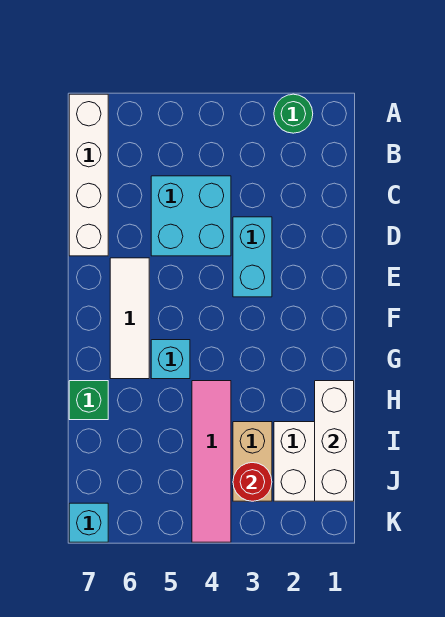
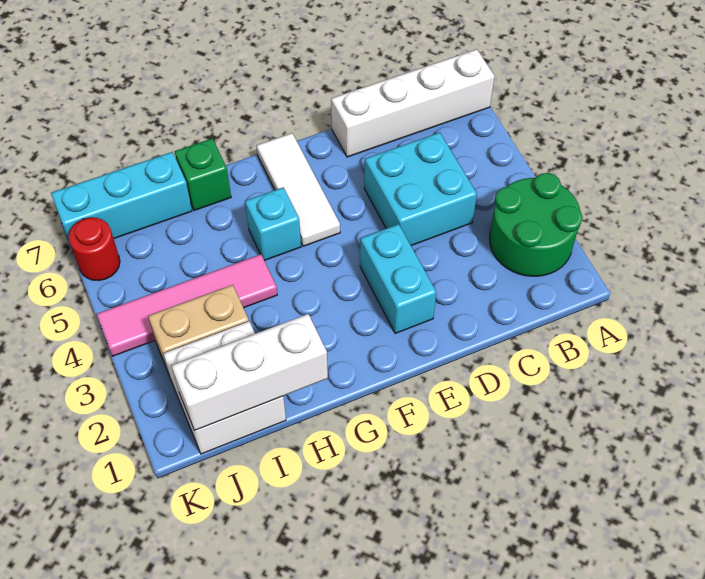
green 1x1 round brick [274,94,313,133] -> green 2x2 round brick [489,173,583,276]
cyan 1x2 brick [233,217,272,297] -> cyan 1x2 brick turned to [360,224,436,334]
white 1x3 tile [110,258,149,379] -> white 1x3 tile turned to [256,133,340,246]
red 1x1 round brick [233,463,272,501] -> red 1x1 round brick moved to [69,217,120,280]
cyan 1x1 brick [69,503,108,542] -> cyan 1x3 brick [51,152,192,240]

